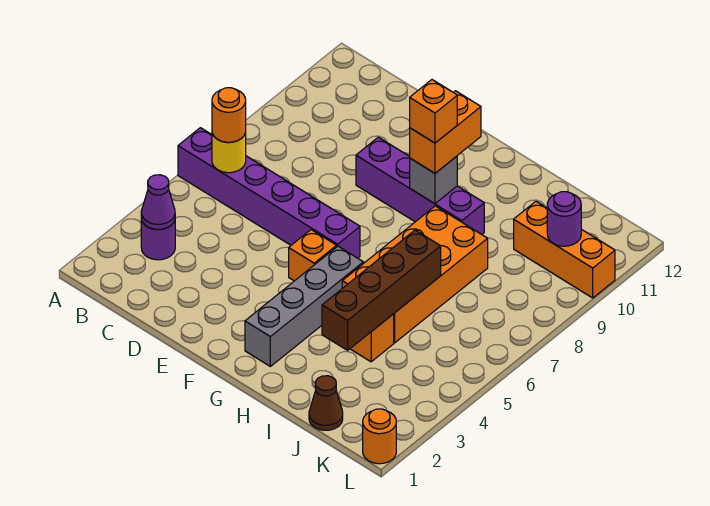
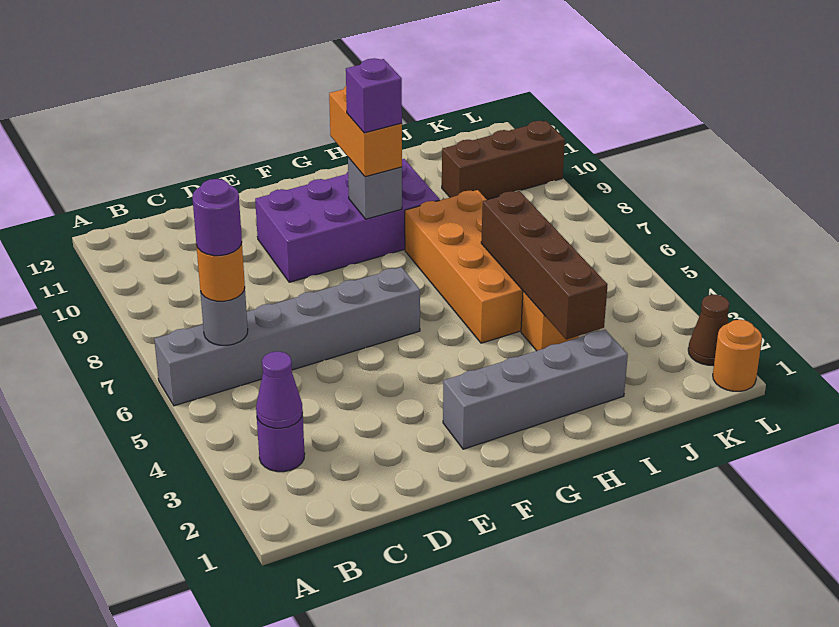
purple 1x6 brick [178,128,360,258] -> grey 1x6 brick [154,267,420,406]
yellow 1x1 round brick [212,133,246,173] -> grey 1x1 round brick [200,289,248,345]
purple 1x4 brick [356,137,484,234] -> purple 2x4 brick [255,159,440,282]
orange 1x1 brick [289,230,337,281] -> none
grey 1x4 brick [245,246,363,366] -> grey 1x4 brick turned to [443,330,628,449]
orange 1x1 brick [410,80,457,143] -> purple 1x1 brick [346,58,402,133]
brown 1x1 cone [309,376,343,430] -> brown 1x1 cone moved to [688,295,729,365]
orange 1x3 brick [514,202,615,298] -> brown 1x3 brick [442,121,565,200]
purple 1x1 round brick [547,192,581,246] -> purple 1x1 round brick moved to [192,179,242,256]

